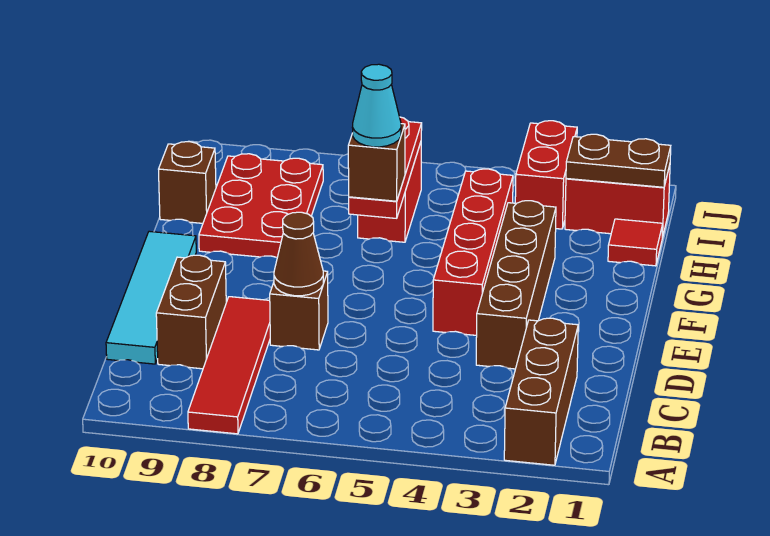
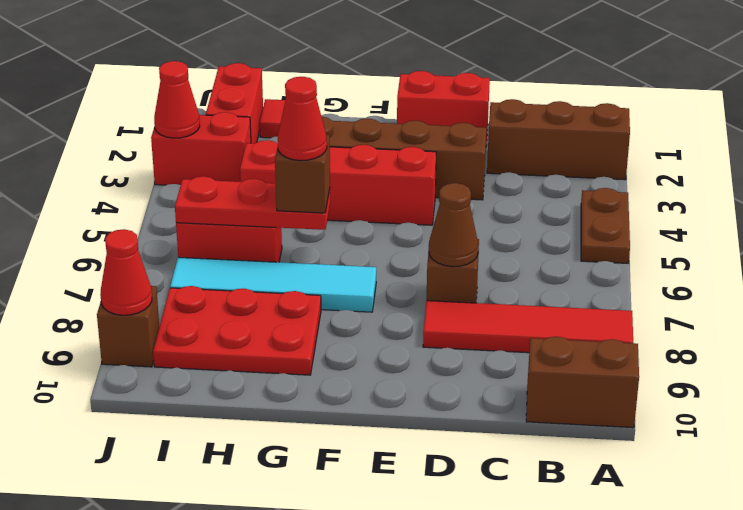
brown 1x2 brick [156,255,226,369] -> brown 1x2 brick moved to [526,336,639,428]
cyan 1x4 tile [106,231,196,364] -> cyan 1x4 tile moved to [170,257,376,312]
none -> red 1x2 brick [397,71,490,145]
cyan 1x1 cone [352,64,401,147] -> red 1x1 cone [278,77,327,161]
brown 1x1 brick [159,142,216,223] -> brown 1x1 brick moved to [97,286,159,367]
brown 1x2 plate [566,134,671,187] -> brown 1x2 plate moved to [581,188,630,263]
none -> red 1x1 cone [154,61,200,138]
none -> red 1x1 cone [100,229,152,315]

